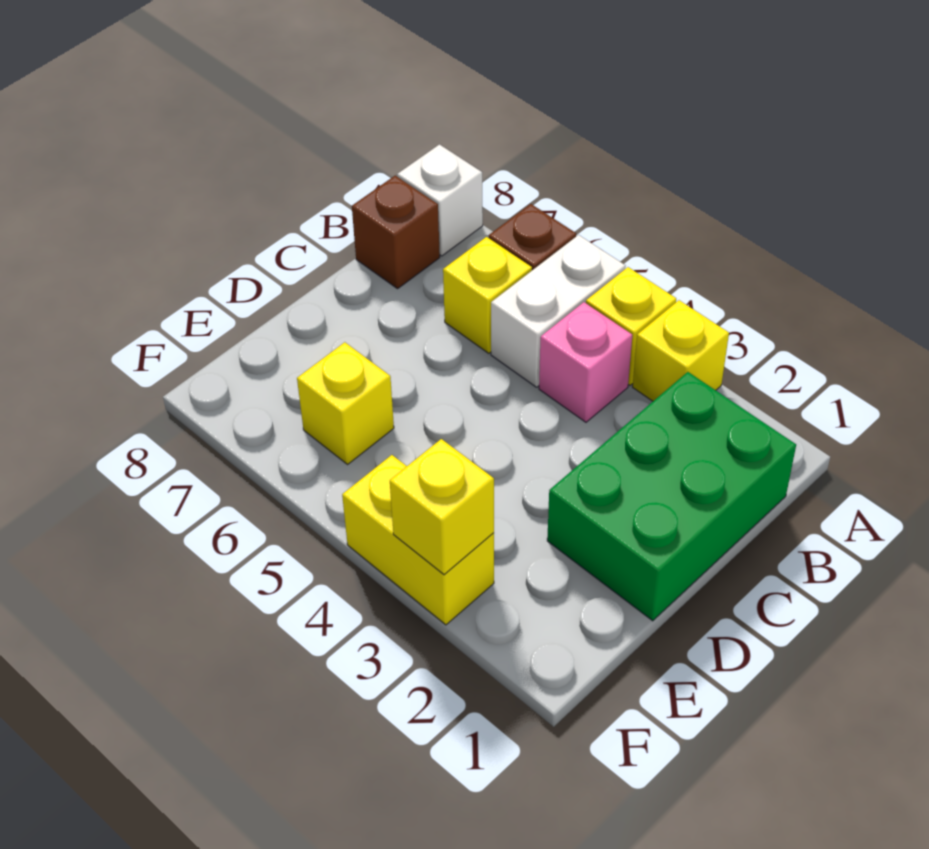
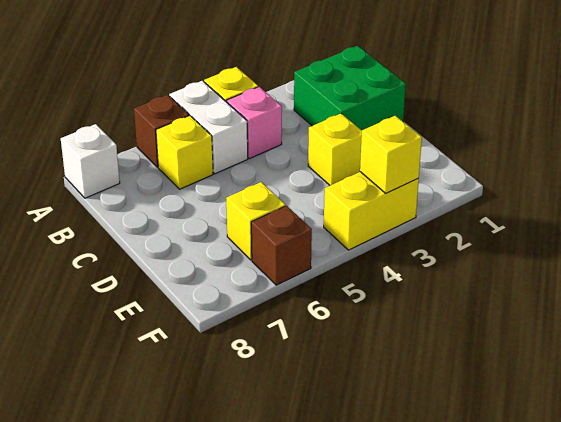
yellow 1x1 brick [633,300,729,401] -> yellow 1x1 brick moved to [308,113,362,185]
green 2x3 brick [547,372,796,621] -> green 2x2 brick [294,46,406,130]
brown 1x1 brick [352,176,440,289] -> brown 1x1 brick moved to [251,206,312,285]

